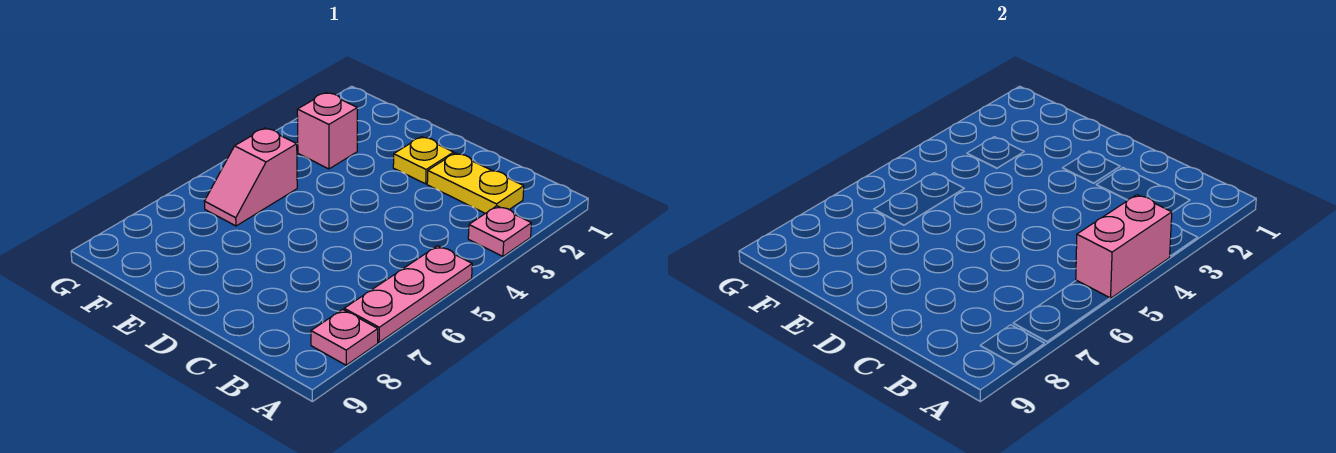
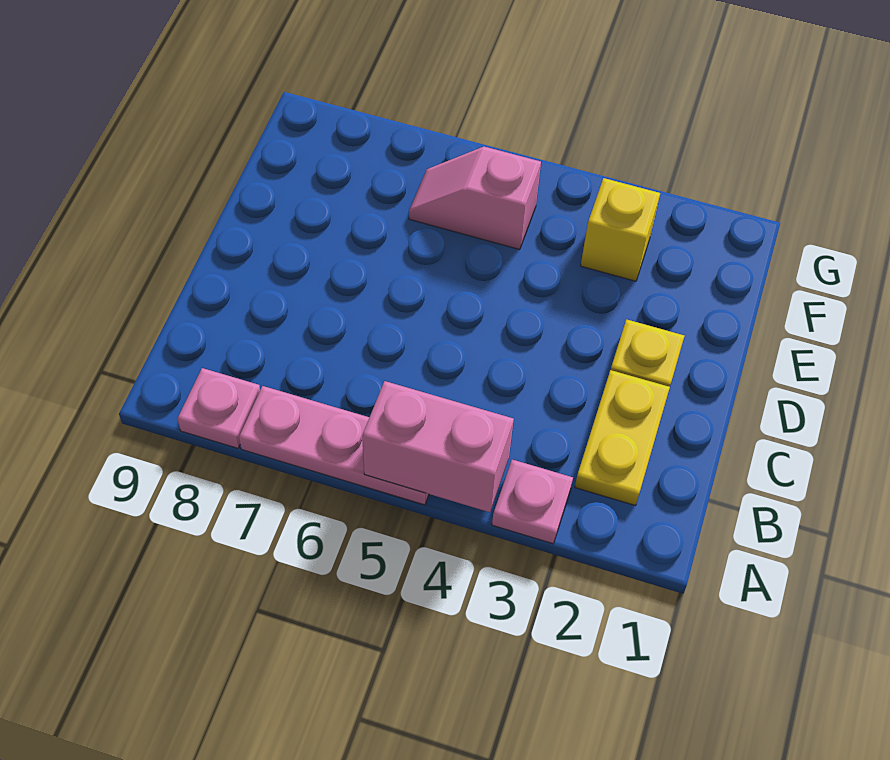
pink 1x1 brick [297,93,357,169] -> yellow 1x1 brick [581,178,660,281]

